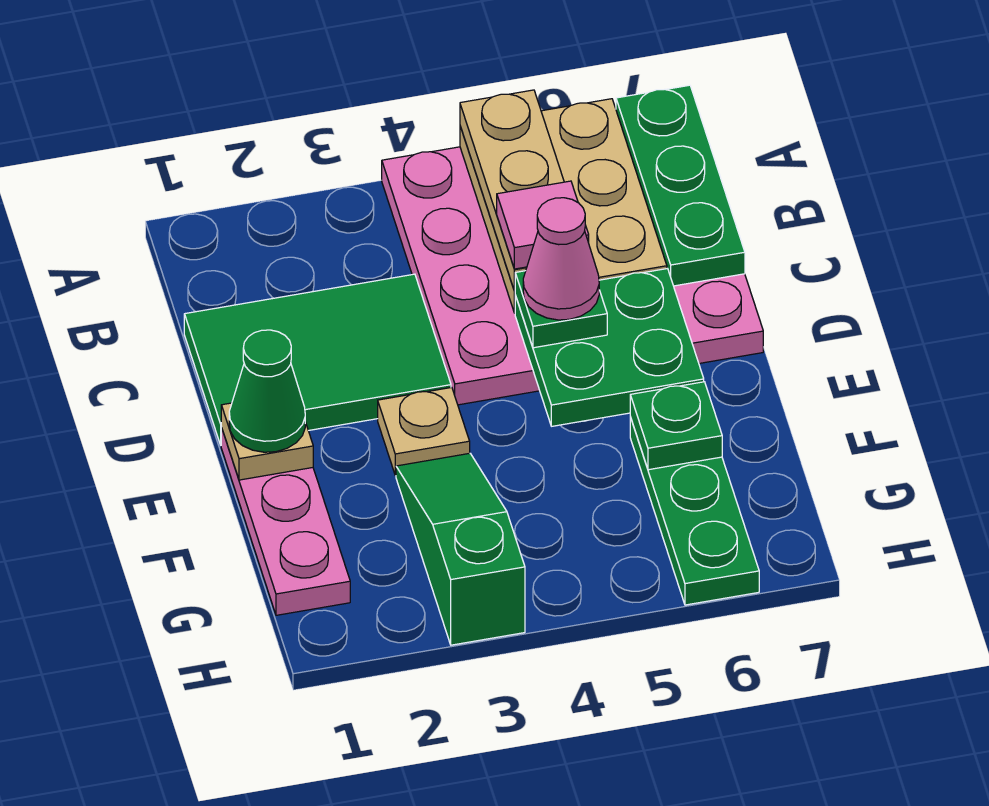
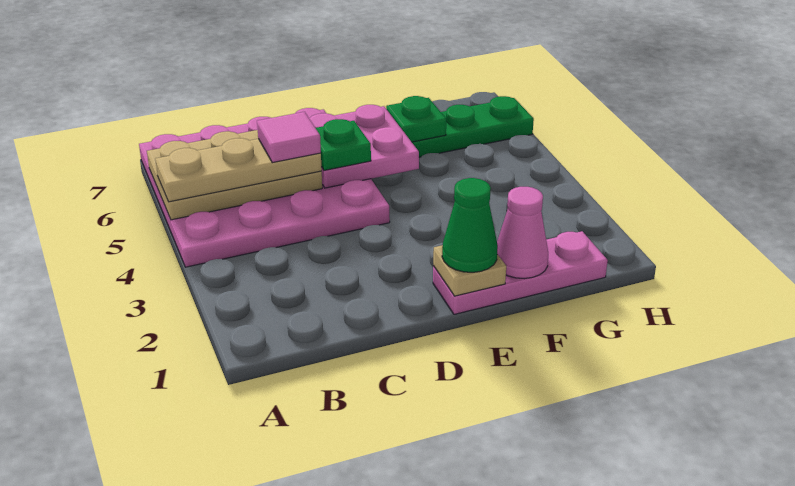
green 1x3 plate [616,85,745,286] -> none
green 2x3 tile [184,274,451,445] -> none
green 2x2 plate [515,269,704,426] -> pink 2x2 plate [309,105,419,188]
pink 1x1 cone [523,198,599,320] -> pink 1x1 cone moved to [497,187,548,278]
tan 1x1 plate [378,387,470,475] -> none
green 1x3 slope [396,453,525,645] -> none

